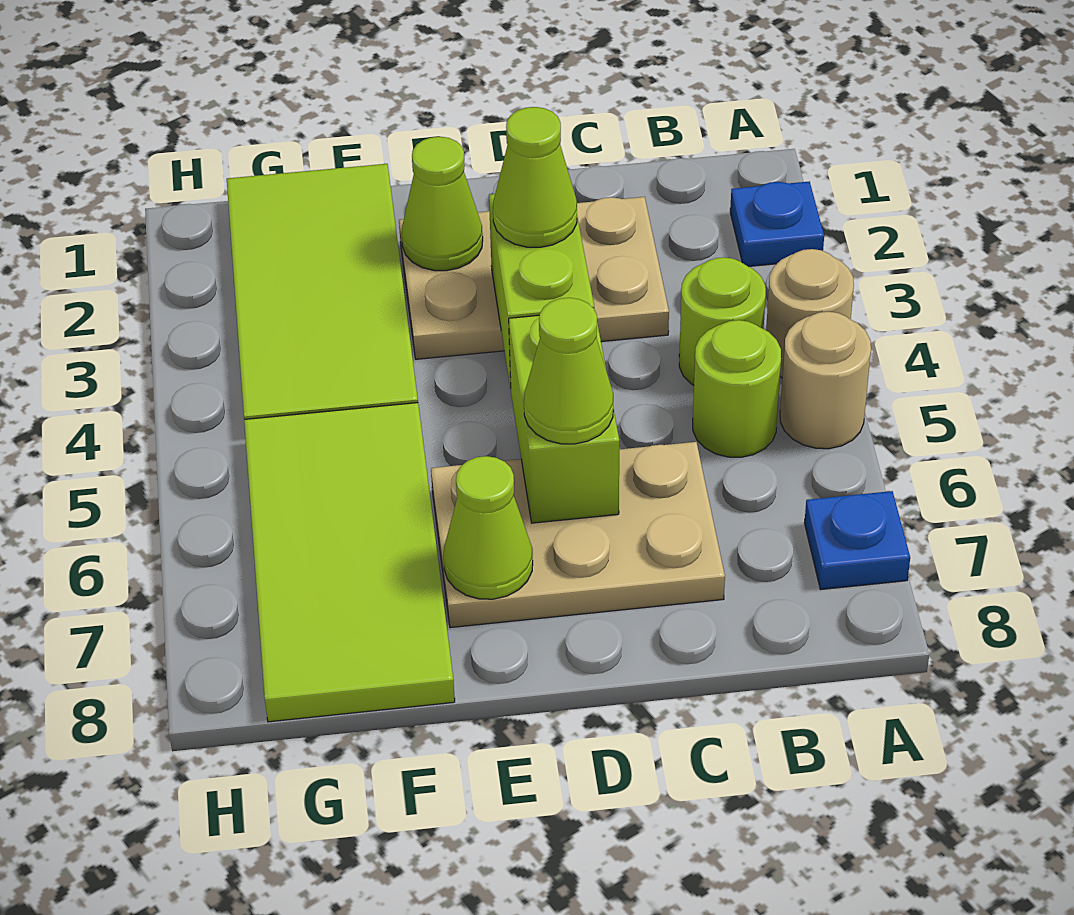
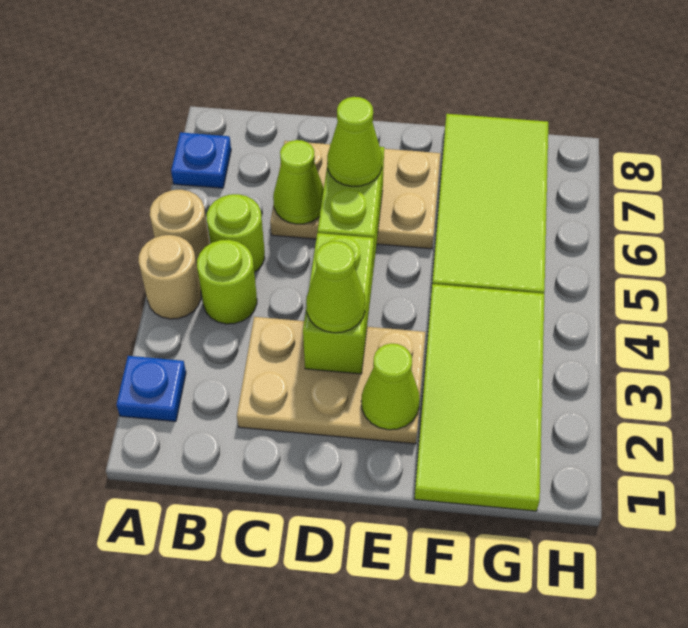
lime 1x1 cone [443,456,533,599] -> lime 1x1 cone moved to [273,140,324,224]

